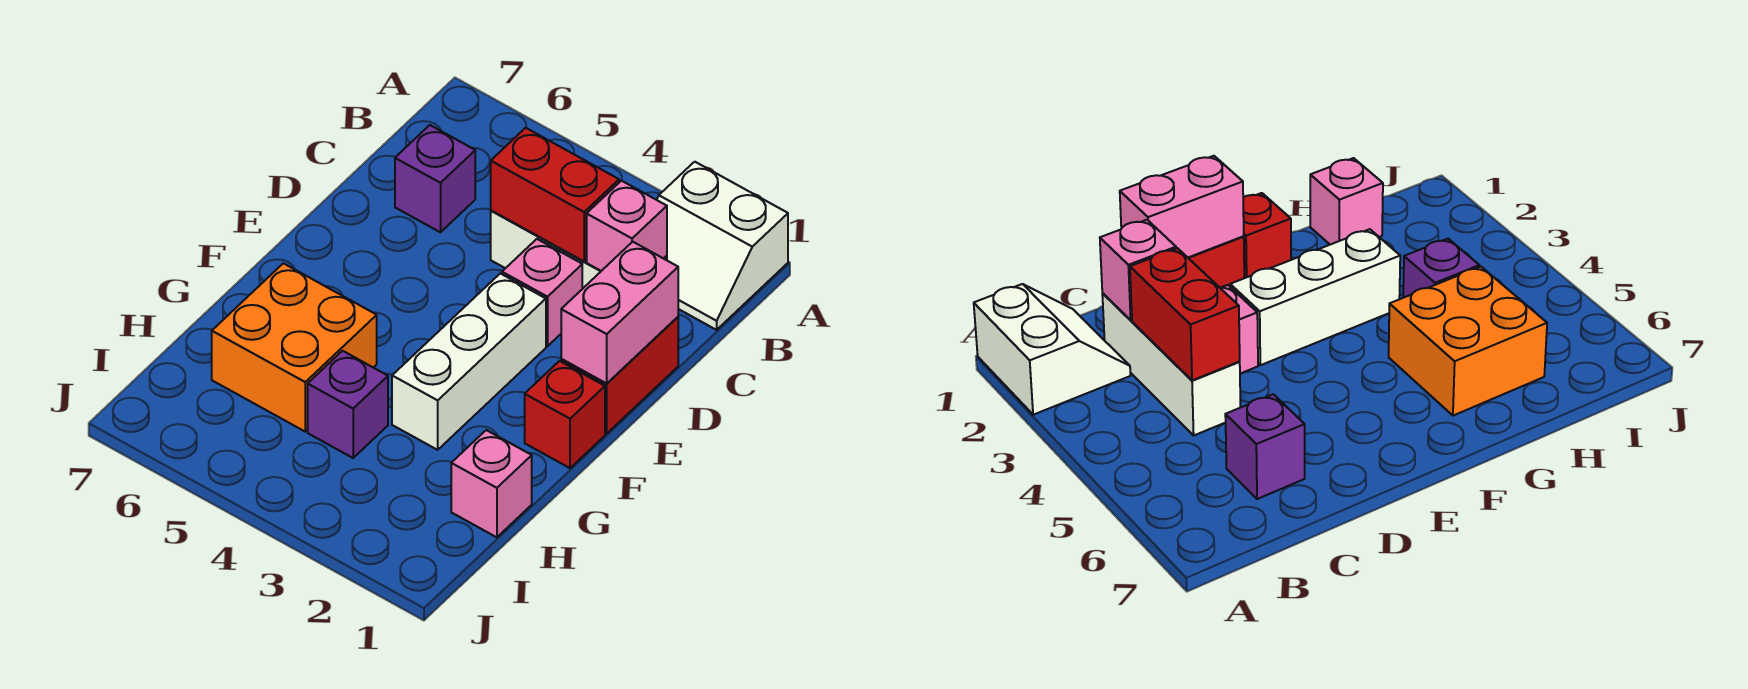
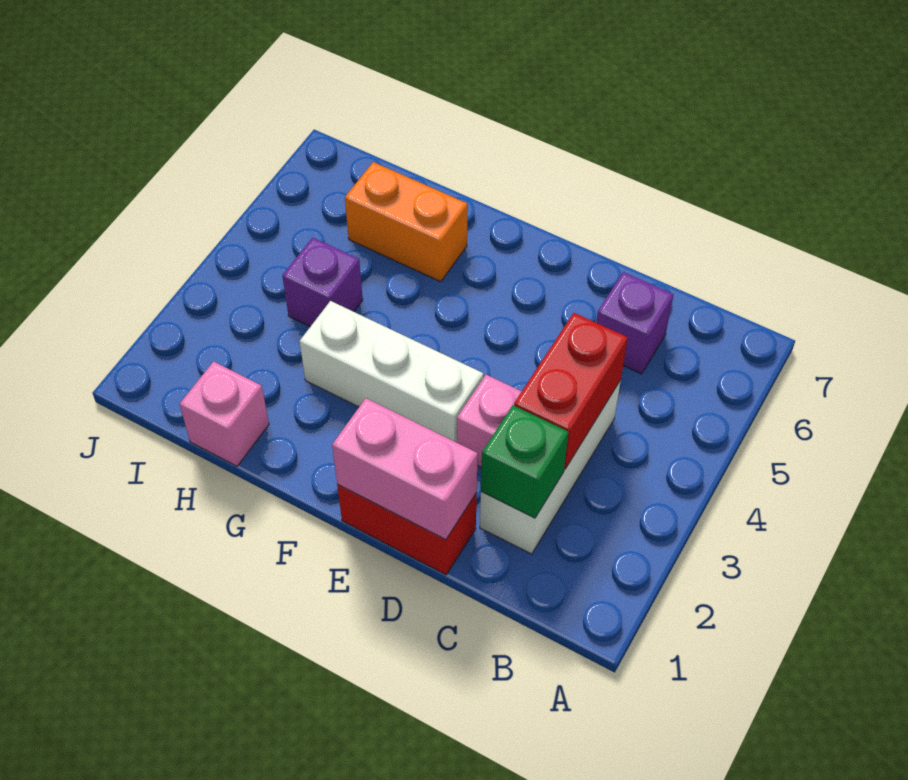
white 2x2 slope [657,162,788,330] -> none
pink 1x1 brick [587,181,667,271] -> green 1x1 brick [481,405,569,518]
red 1x1 brick [525,361,605,468] -> none
orange 2x2 brick [212,263,377,431] -> orange 1x2 brick [345,162,468,282]

